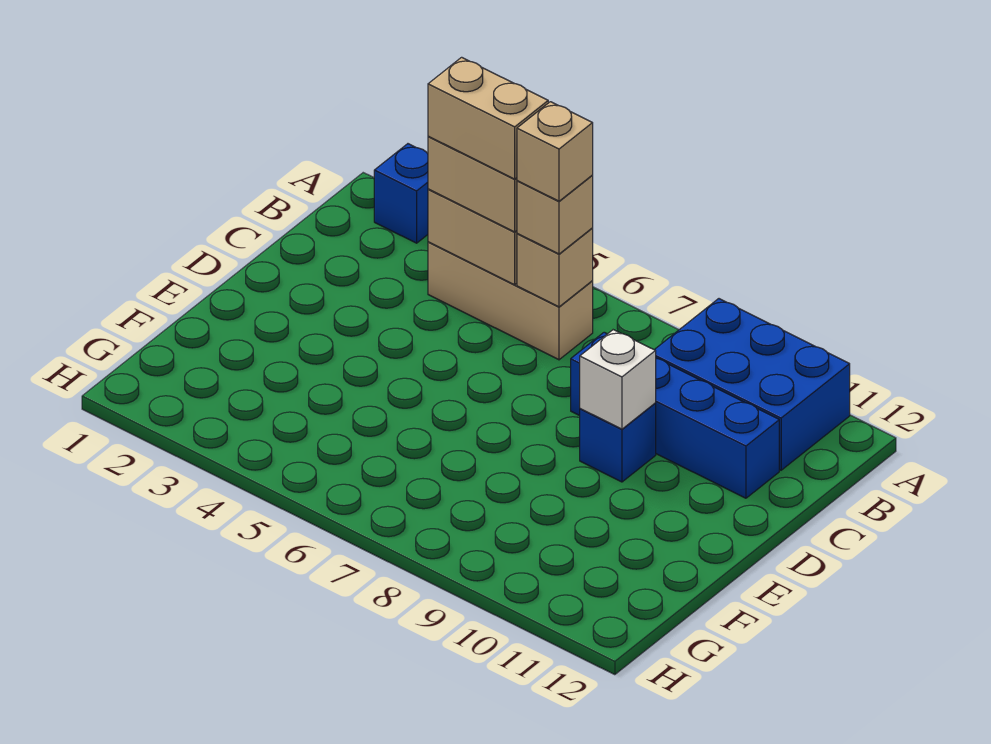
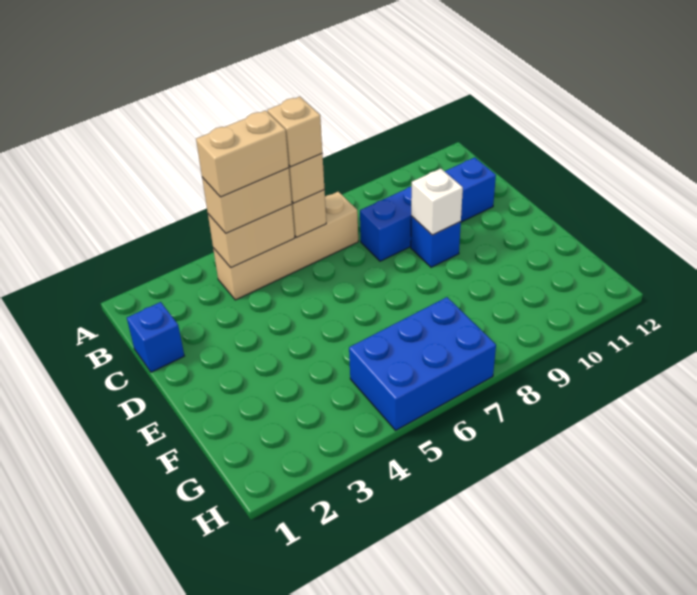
blue 1x1 brick [374,144,428,243] -> blue 1x1 brick moved to [127,302,184,372]
blue 2x3 brick [654,299,850,470] -> blue 2x3 brick moved to [349,297,496,430]
tan 1x3 brick [428,242,593,360] -> tan 1x4 brick [213,192,358,300]

